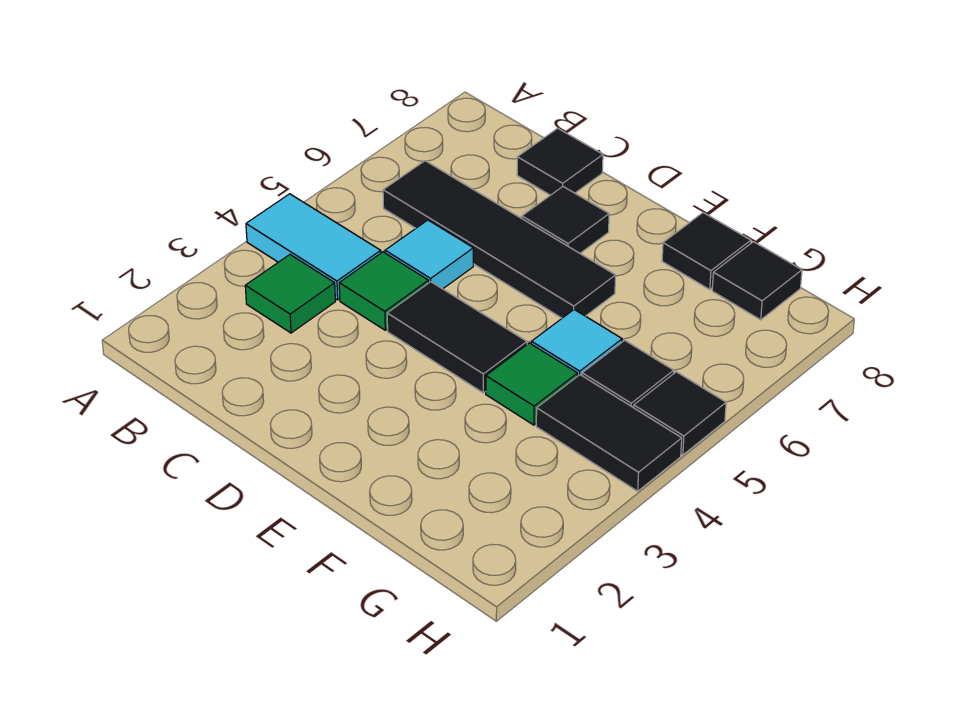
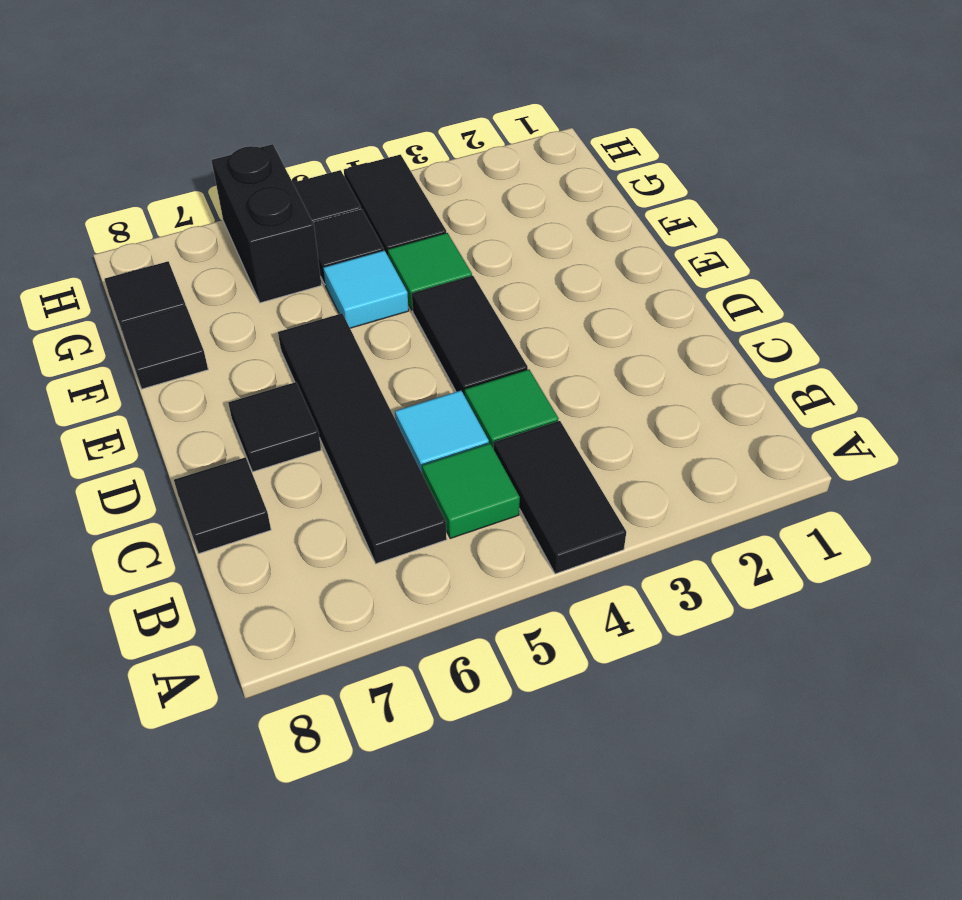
cyan 1x2 tile [246,194,381,300] -> black 1x2 tile [494,421,626,574]
green 1x1 tile [245,255,335,333] -> green 1x1 tile moved to [422,443,520,539]
none -> black 1x2 brick [212,144,321,303]

